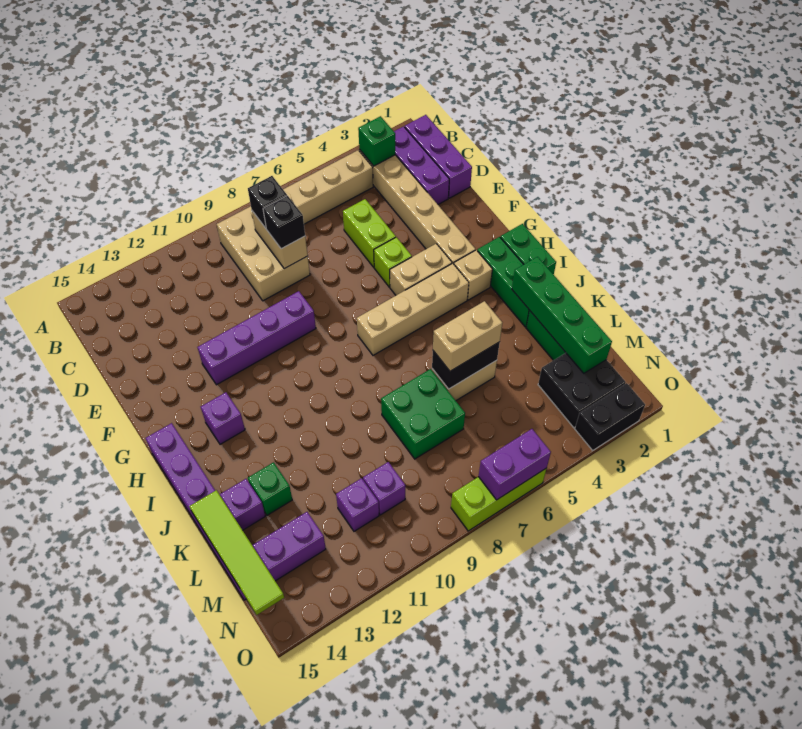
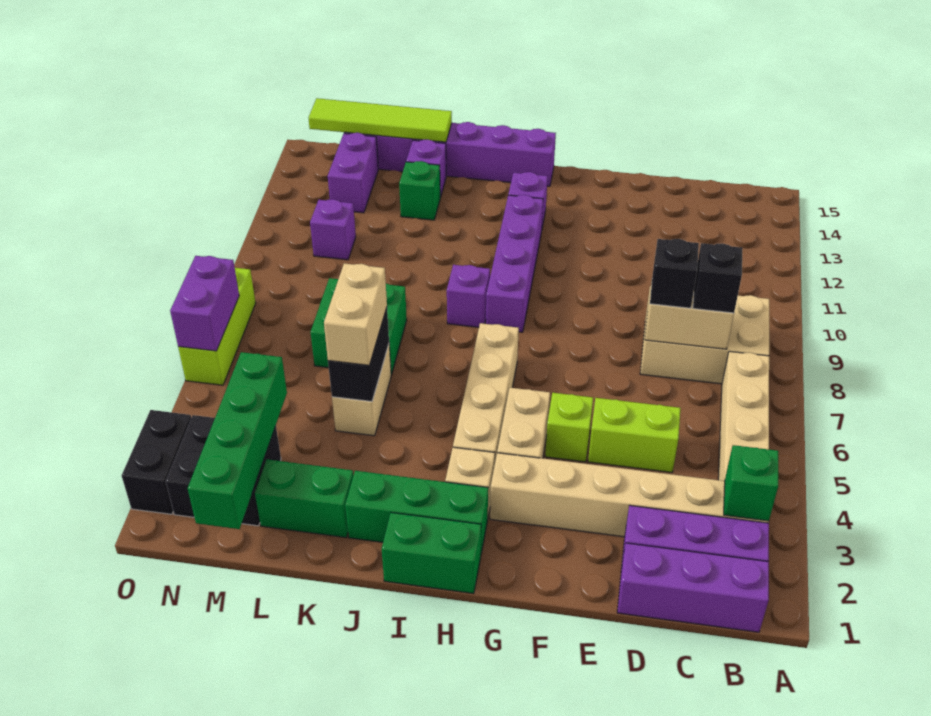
purple 1x4 brick [197,291,316,385] -> purple 1x4 brick moved to [486,195,543,332]
green 1x4 brick [512,257,612,373] -> green 1x4 brick turned to [188,352,287,529]
purple 1x1 brick [363,462,405,515] -> purple 1x1 brick moved to [447,265,490,327]

